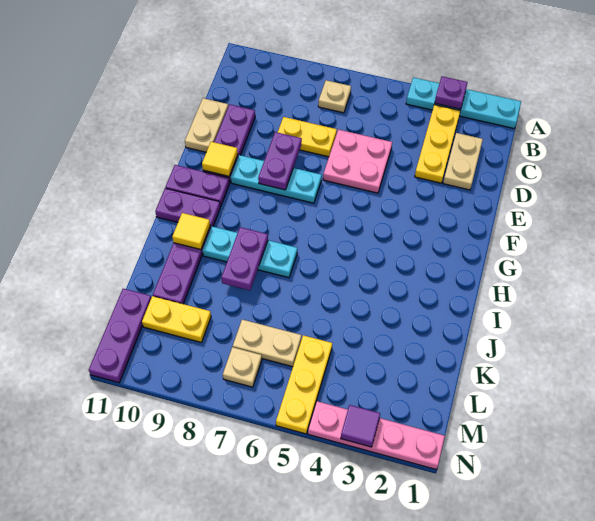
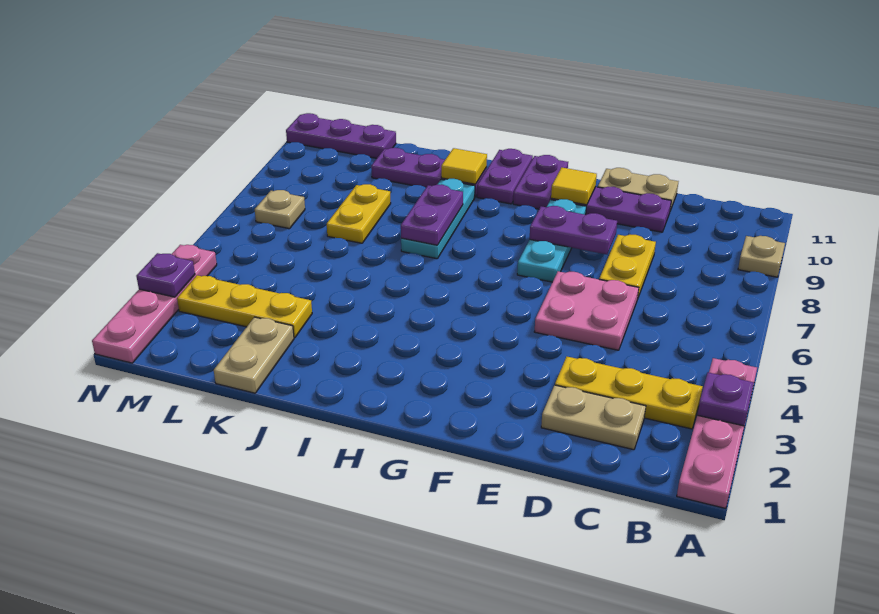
cyan 1x4 plate [406,77,521,129] -> pink 1x4 plate [677,358,757,509]
tan 1x1 plate [318,80,351,113] -> tan 1x1 plate moved to [738,236,785,277]
purple 1x2 plate [221,227,268,290] -> purple 1x2 plate turned to [401,185,463,245]
yellow 1x3 plate [276,335,332,434] -> yellow 1x3 plate moved to [177,275,312,338]
tan 1x2 plate [233,320,301,367] -> tan 1x2 plate moved to [214,317,294,393]
yellow 1x2 plate [142,296,211,342] -> yellow 1x2 plate moved to [327,184,391,243]
purple 1x1 tile [341,405,380,447] -> purple 1x1 plate [136,253,195,297]

